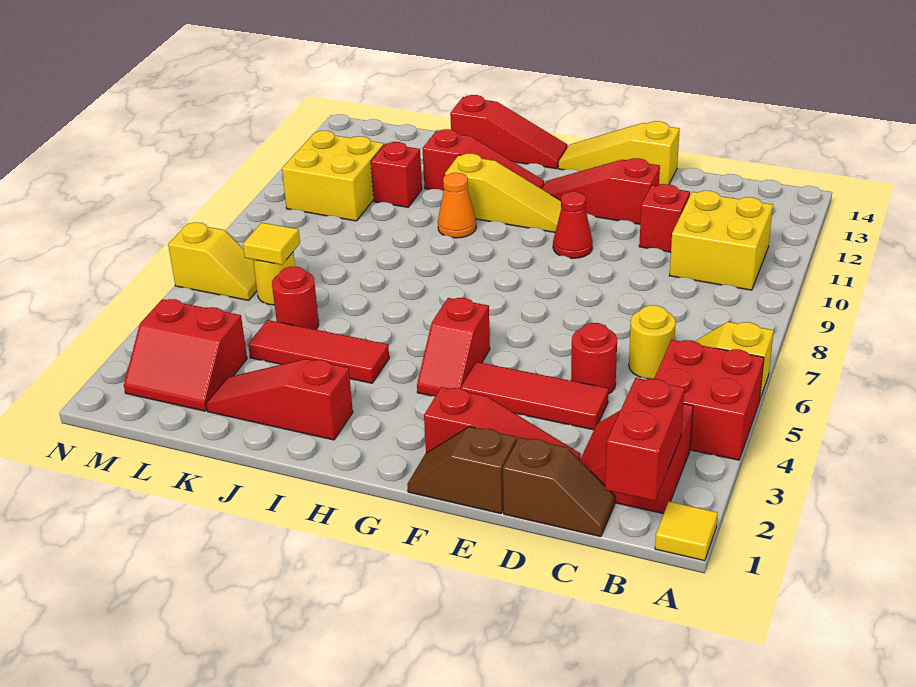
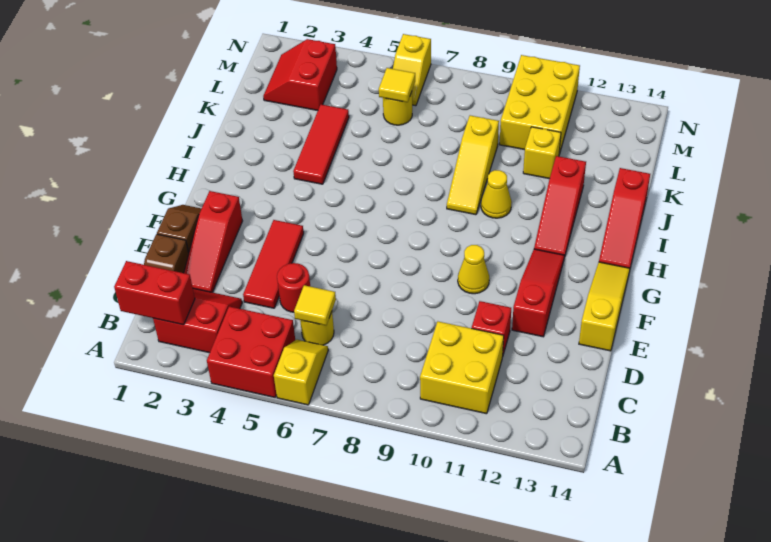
yellow 1x1 tile [655,502,718,561] -> yellow 1x1 tile moved to [294,285,336,325]
red 1x1 cone [553,192,593,258] -> yellow 1x1 cone [458,245,489,294]
red 1x2 slope [417,298,490,396] -> none
yellow 1x3 slope [445,154,561,232] -> yellow 1x3 slope moved to [447,115,499,215]
red 1x3 slope [206,359,353,440] -> none
orange 1x1 cone [438,173,476,238] -> yellow 1x1 cone [481,170,512,218]
red 1x1 round brick [272,267,319,330] -> none
red 1x1 brick [371,142,422,207] -> yellow 1x1 brick [523,127,561,179]
yellow 2x2 brick [282,131,384,221] -> yellow 2x3 brick [500,55,580,154]

